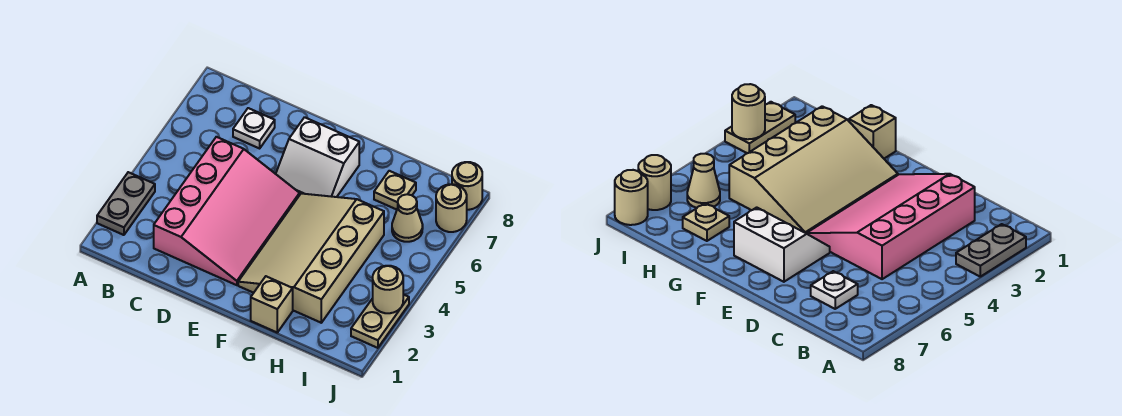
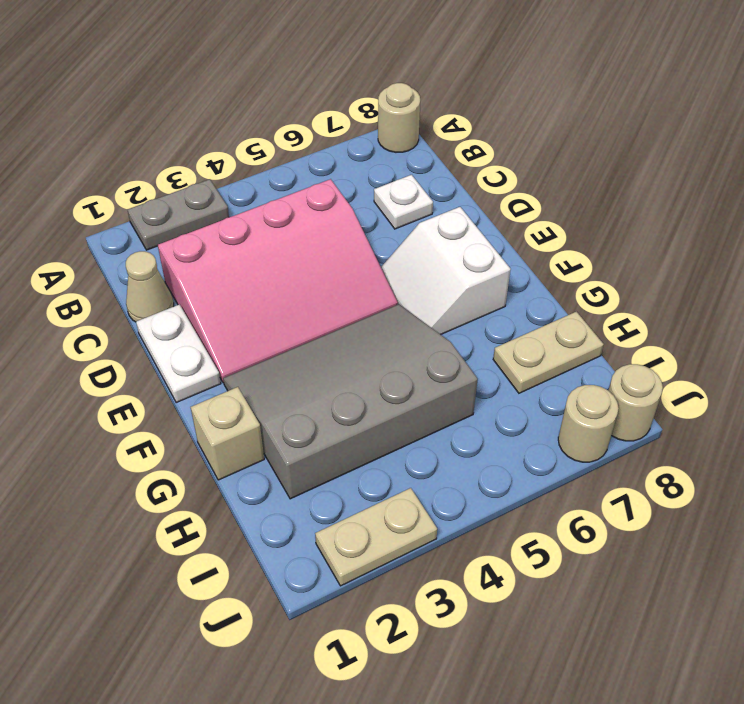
none -> white 1x2 plate [136,304,221,403]
tan 3x4 slope [238,194,384,323] -> grey 3x4 slope [223,304,478,499]
tan 1x1 plate [374,171,416,210] -> tan 1x2 plate [493,312,604,393]
tan 1x1 cone [392,194,423,242] -> tan 1x1 cone moved to [126,251,174,322]
tan 1x1 round brick [373,266,403,313] -> tan 1x1 round brick moved to [378,83,420,152]

